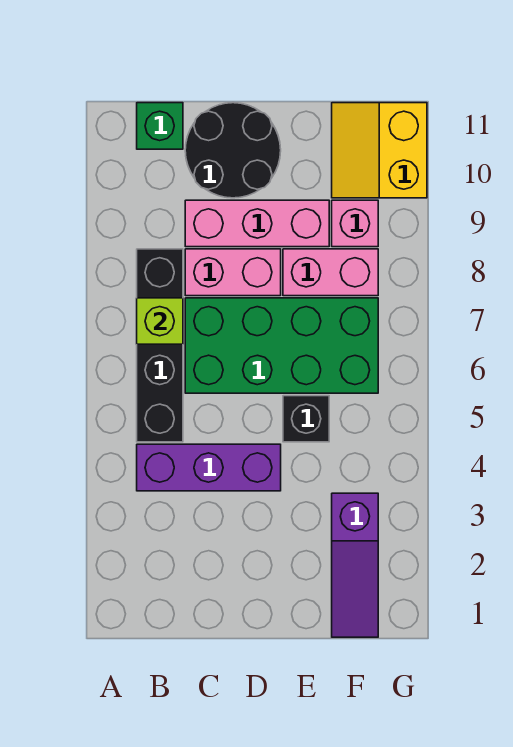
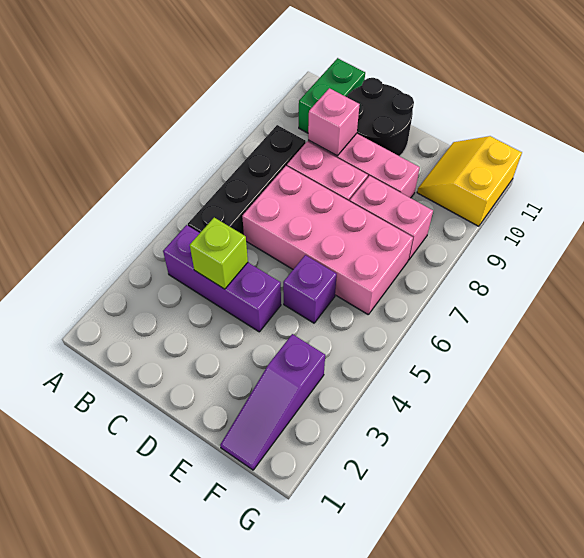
lime 1x1 brick [137,298,183,344] -> lime 1x1 brick moved to [190,218,248,289]
green 1x1 brick [137,103,183,149] -> green 1x2 brick [299,58,365,133]
green 2x4 brick [185,298,378,393] -> pink 2x4 brick [242,166,413,314]
black 1x1 brick [283,396,329,442] -> purple 1x1 brick [283,255,337,323]
pink 1x1 brick [332,200,378,247] -> pink 1x1 brick moved to [308,88,360,156]

